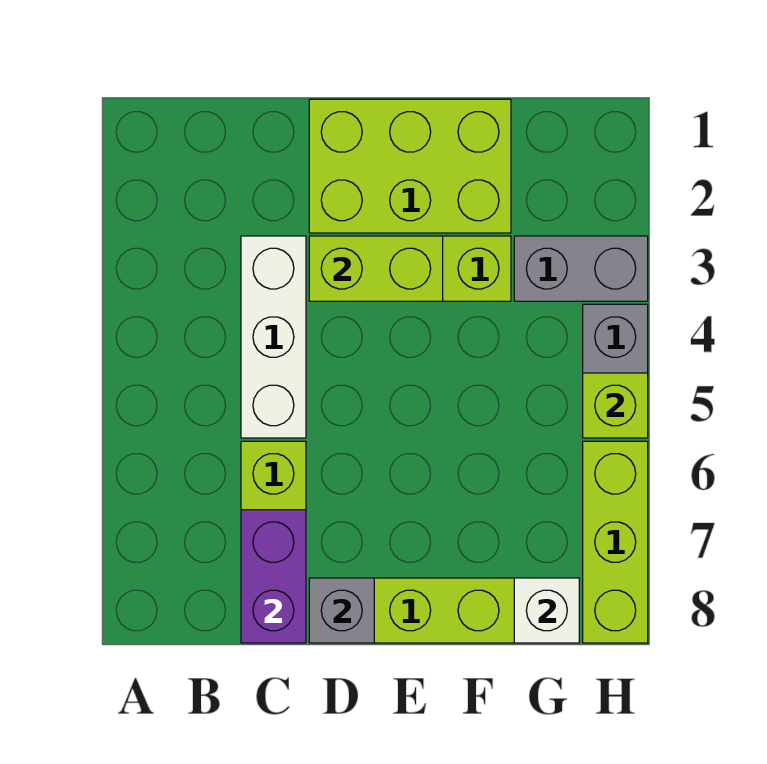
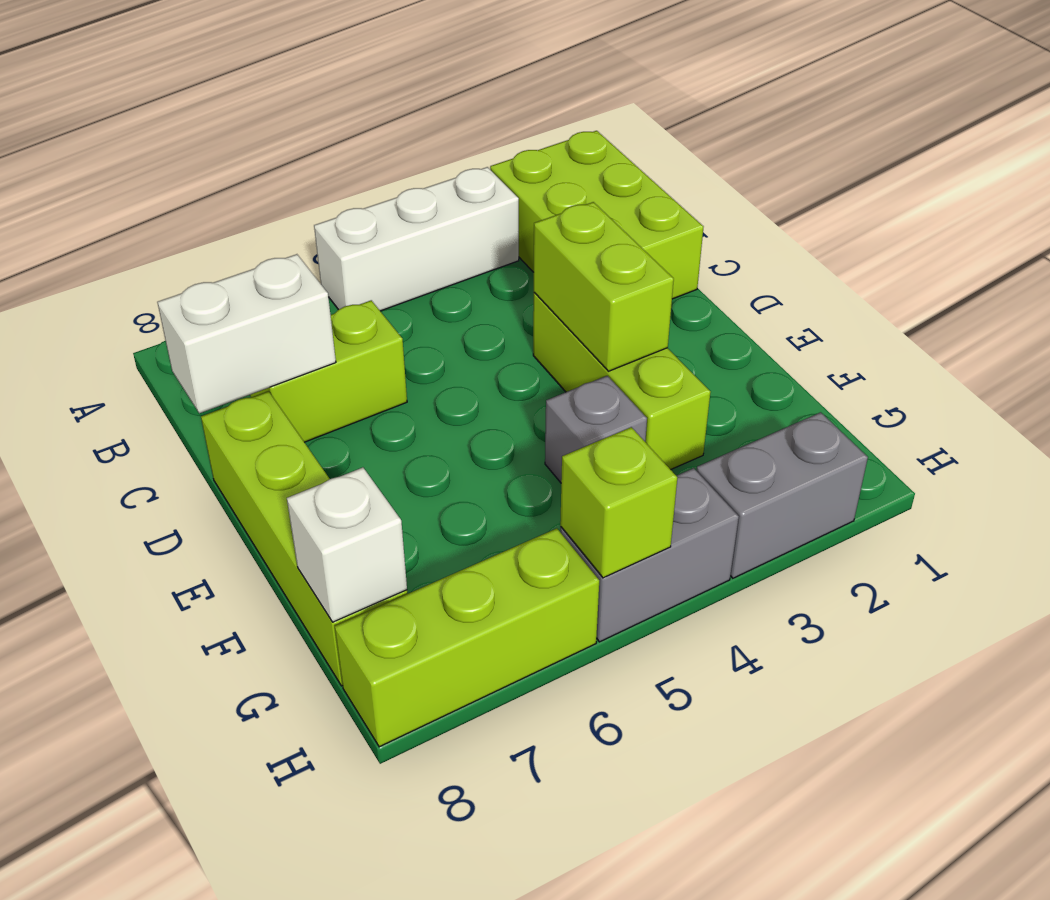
white 1x3 brick [241,236,306,438] -> white 1x3 brick moved to [314,167,519,311]
purple 1x2 brick [241,510,306,643] -> white 1x2 brick [157,254,336,413]
lime 2x3 brick [309,99,511,233] -> lime 2x3 brick moved to [490,131,703,299]
grey 1x1 brick [309,578,374,643] -> grey 1x1 brick moved to [545,376,647,483]
grey 1x2 brick [514,236,648,301] -> grey 1x2 brick turned to [697,412,868,578]

